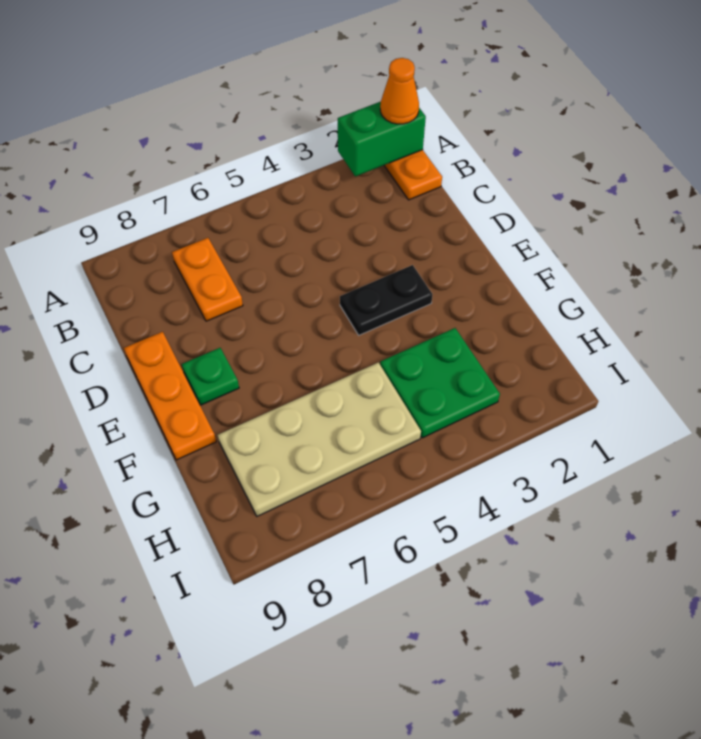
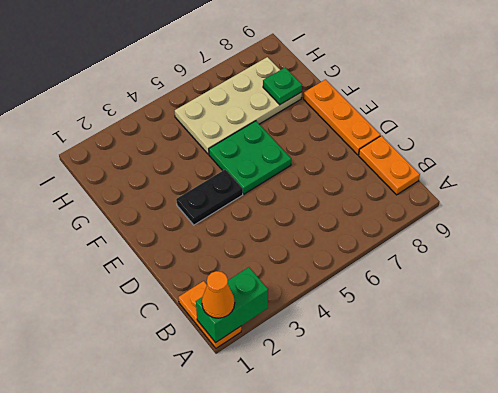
orange 1x2 plate [172,238,243,321] -> orange 1x2 plate moved to [359,136,420,195]
green 1x1 plate [182,348,239,405] -> green 1x1 plate moved to [263,68,302,105]
green 2x2 plate [380,328,500,438] -> green 2x2 plate moved to [209,121,291,194]

